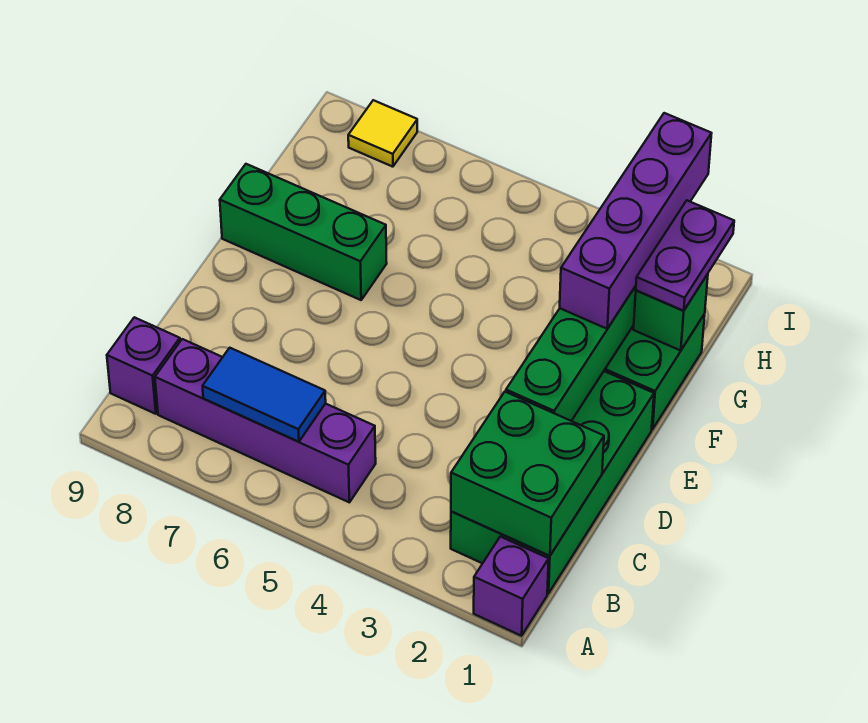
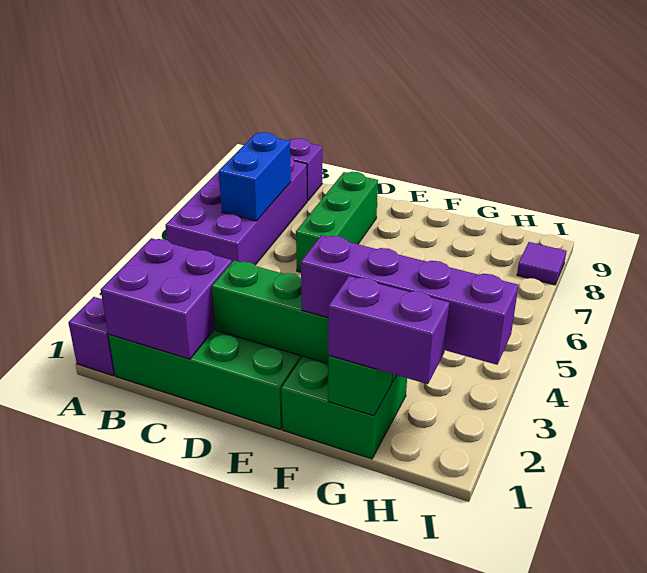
green 2x2 brick [451,392,604,556] -> purple 2x2 brick [101,238,232,359]
purple 1x4 brick [155,339,376,502] -> purple 2x4 brick [165,157,307,265]
blue 1x2 tile [203,348,326,442] -> blue 1x2 brick [219,132,291,221]
green 1x3 brick [220,164,387,300] -> green 1x3 brick moved to [296,172,378,272]
purple 1x2 plate [636,201,734,311] -> purple 1x2 brick [328,276,449,384]
yellow 1x1 tile [348,100,417,167] -> purple 1x1 tile [517,242,566,285]

